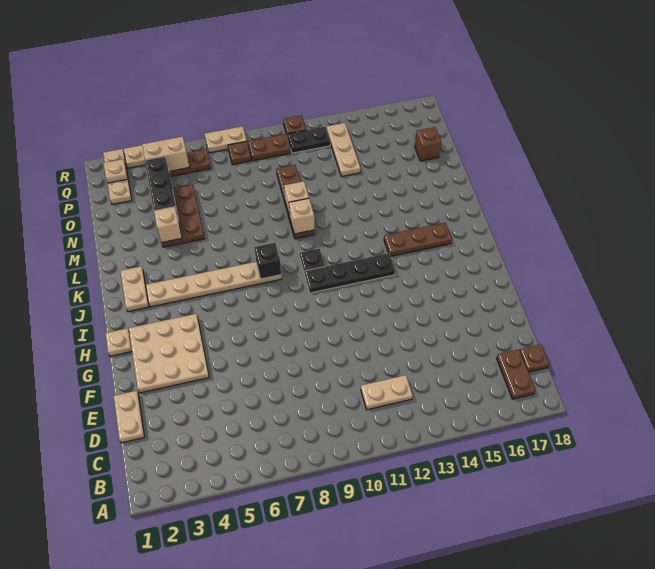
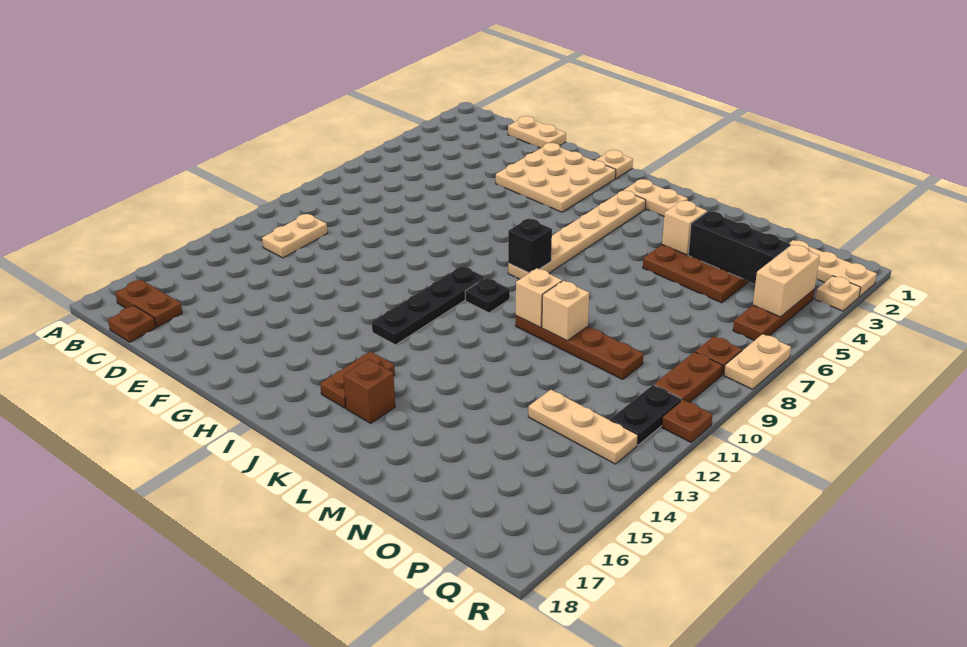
brown 1x3 plate [384,223,452,256] -> brown 1x2 plate [320,351,395,408]
brown 1x1 brick [415,127,441,161] -> brown 1x1 brick moved to [343,359,395,423]
tan 1x1 plate [104,159,127,183] -> none

